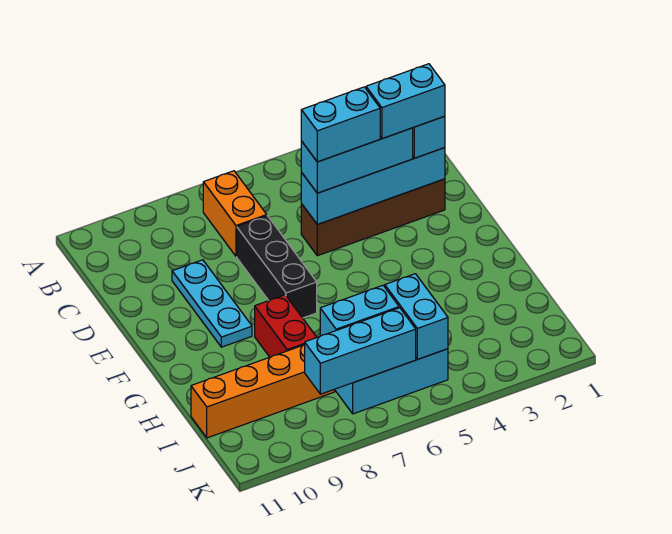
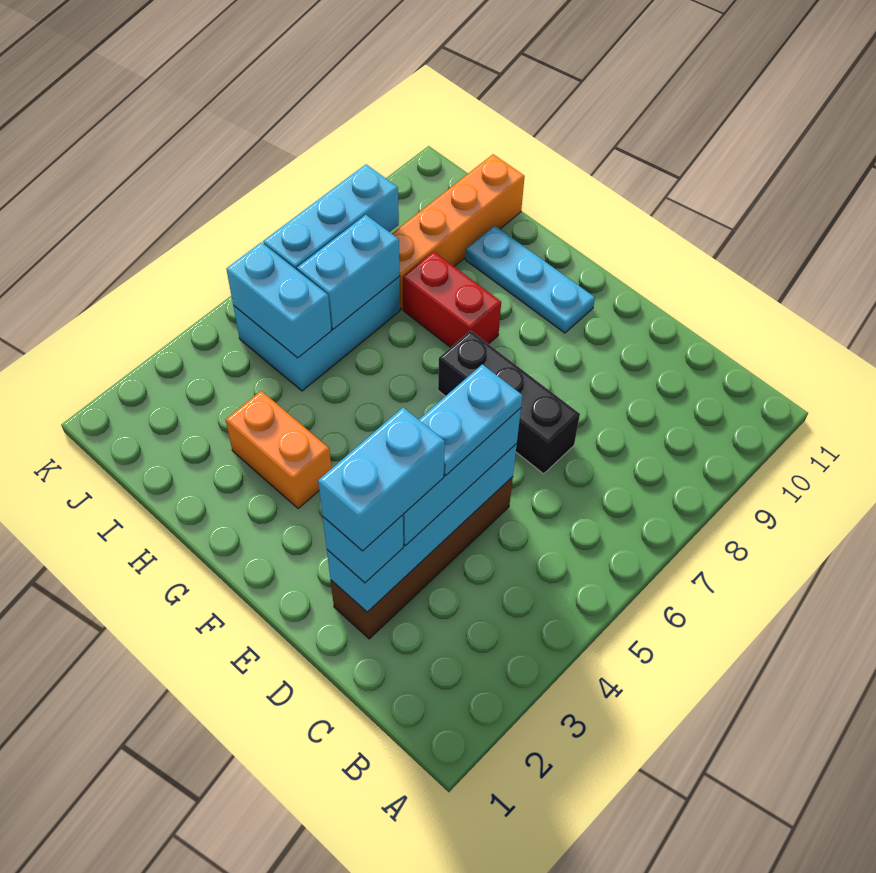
orange 1x2 brick [203,171,267,256] -> orange 1x2 brick moved to [226,391,331,509]
cyan 1x2 brick [301,87,380,162] -> cyan 1x2 plate [419,364,522,476]
cyan 1x3 plate [172,260,252,347] -> cyan 1x3 plate moved to [465,226,595,333]

